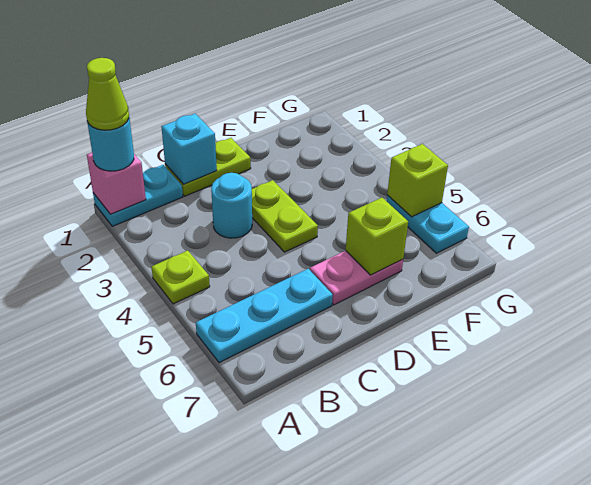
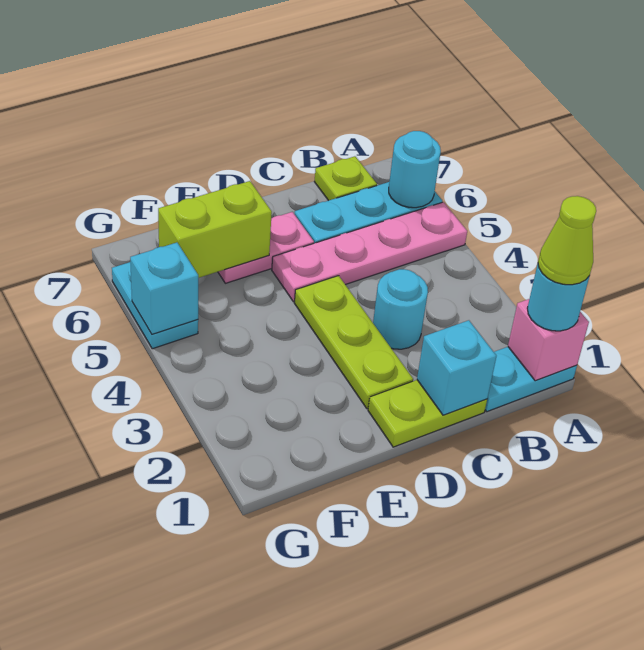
lime 1x1 plate [151,250,210,304] -> lime 1x1 plate moved to [314,156,377,201]
none -> pink 1x4 plate [272,202,467,302]
none -> cyan 1x1 round brick [389,131,441,208]
lime 1x2 plate [252,180,318,252] -> lime 1x3 plate [294,276,413,408]
lime 1x1 brick [346,198,408,275] -> lime 1x2 brick [158,181,272,278]
lime 1x1 brick [387,144,448,217] -> cyan 1x1 brick [130,243,198,334]

